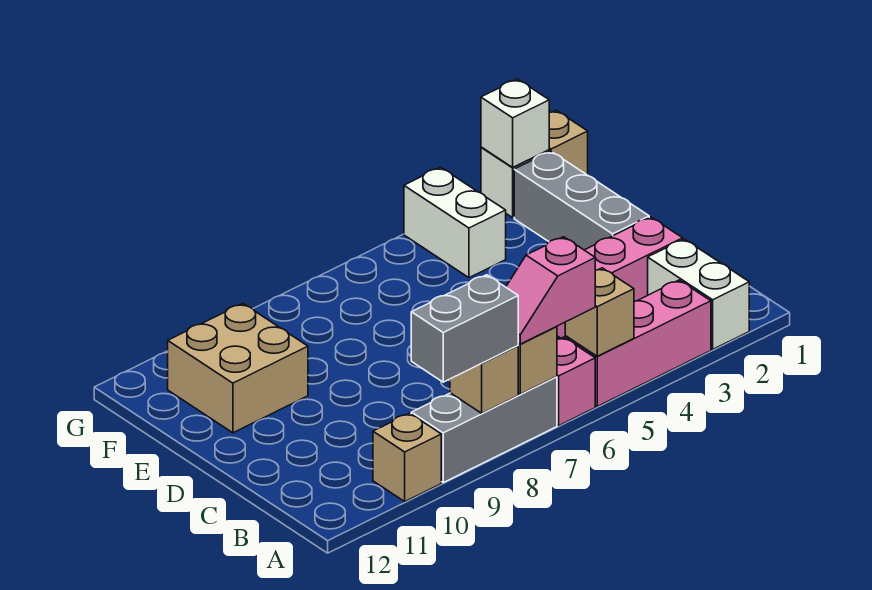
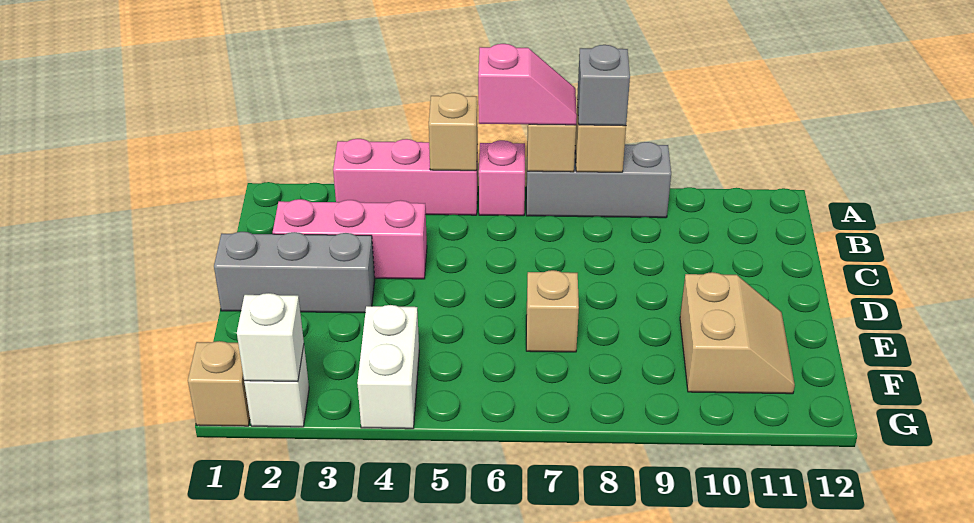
white 1x2 brick [648,239,749,349] -> none
grey 1x2 brick [411,275,518,382] -> grey 1x1 brick [577,45,630,126]
tan 1x1 brick [373,413,441,501] -> tan 1x1 brick moved to [526,270,579,352]
grey 1x3 brick [514,151,649,250] -> grey 1x3 brick turned to [214,232,375,313]
tan 2x2 brick [168,304,308,433] -> tan 2x2 slope [680,272,795,394]

